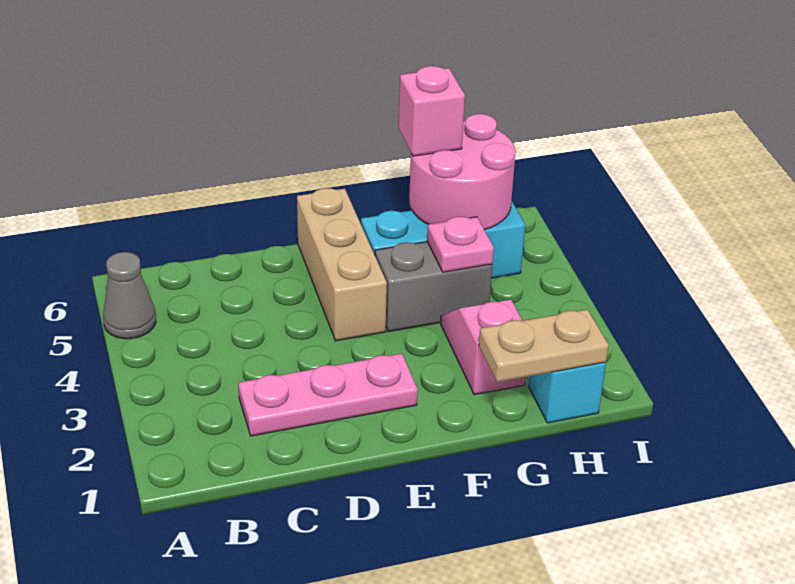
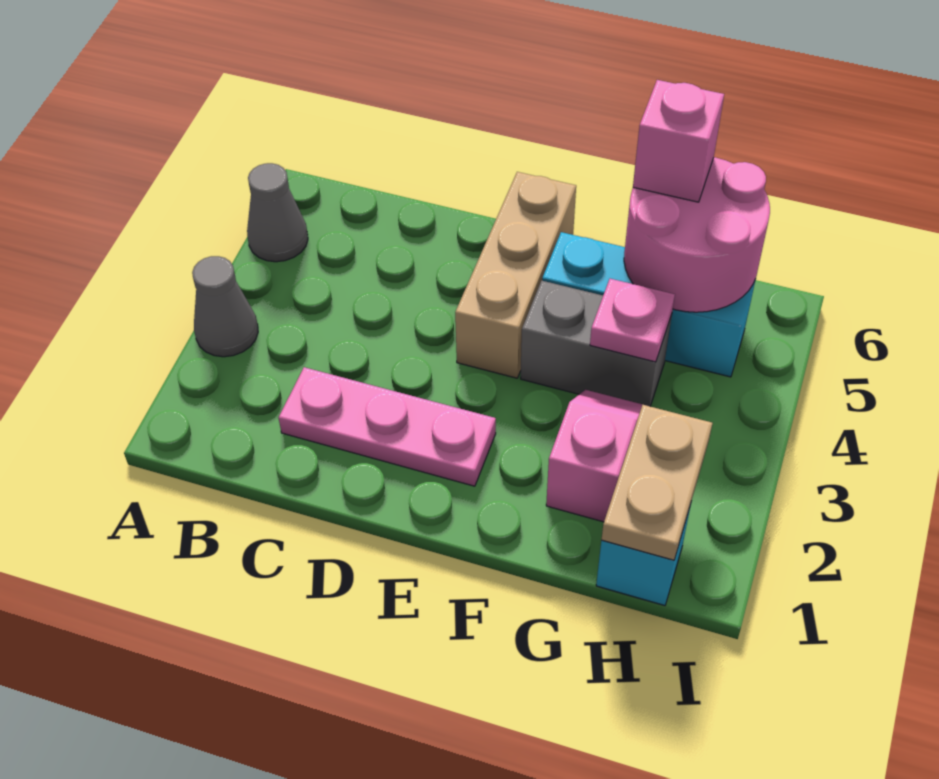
none -> grey 1x1 cone [192,256,258,357]
tan 1x2 plate [479,309,609,382] -> tan 1x2 plate turned to [602,405,712,560]

